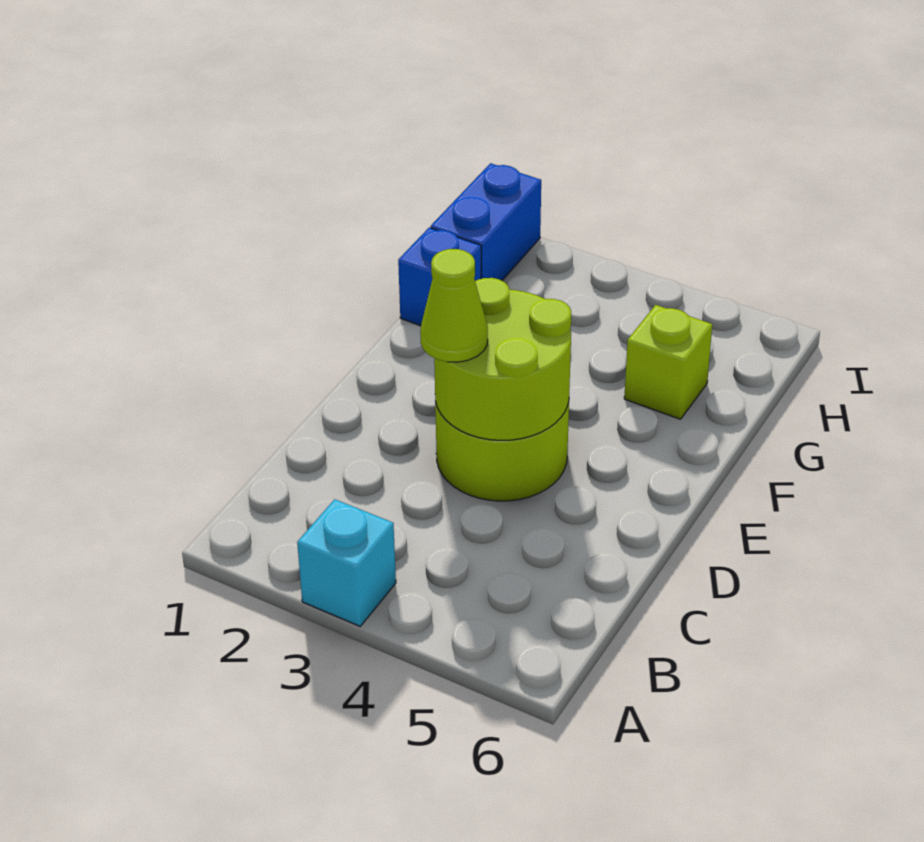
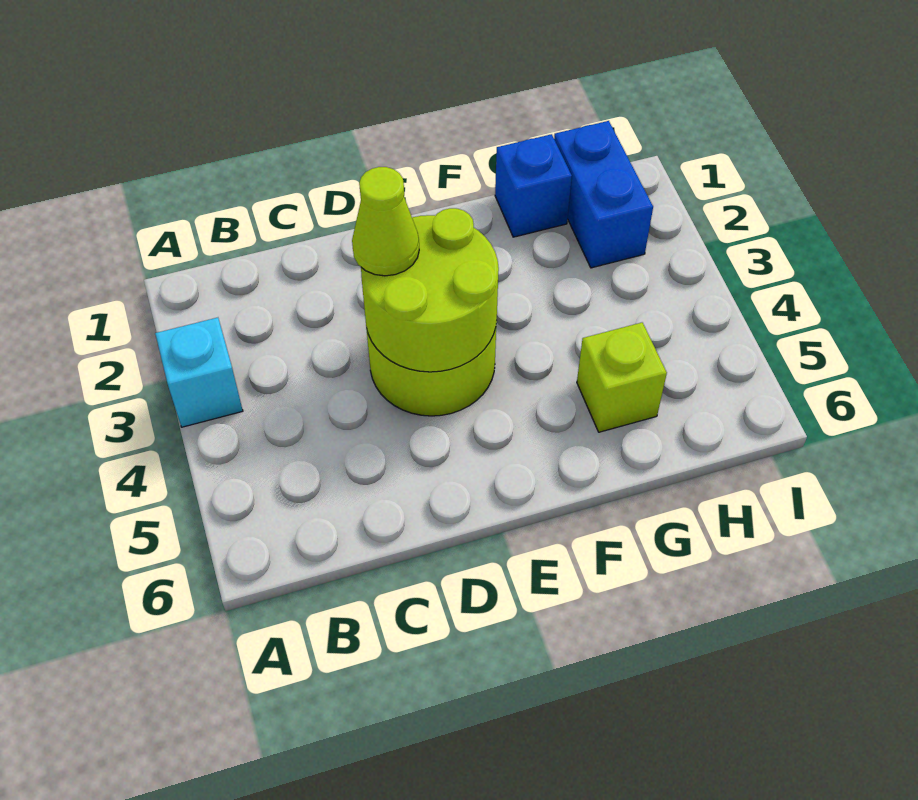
blue 1x2 brick [431,163,541,281] -> blue 1x2 brick turned to [554,121,653,268]

